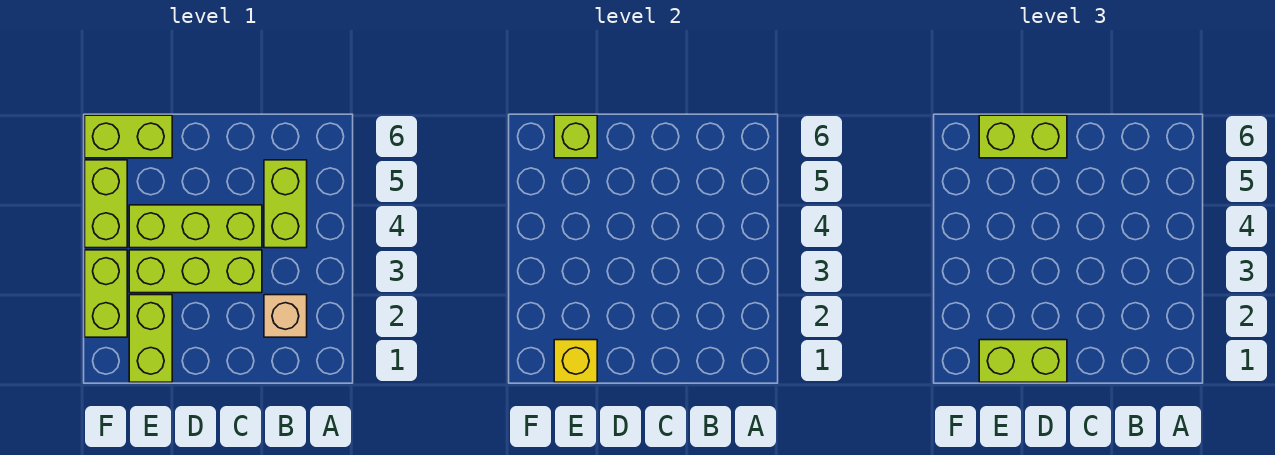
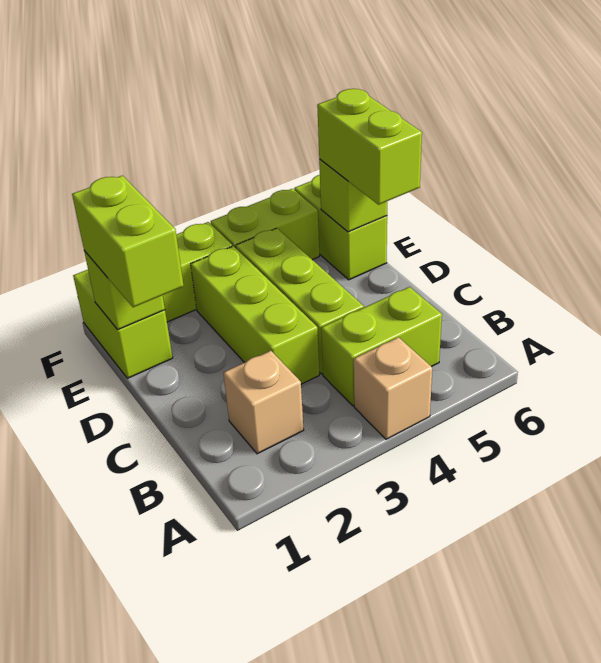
none -> tan 1x1 brick [354,337,432,439]
lime 1x2 brick [129,295,172,382] -> lime 1x2 brick turned to [73,270,173,378]
yellow 1x1 brick [554,340,597,382] -> lime 1x1 brick [84,251,165,330]

